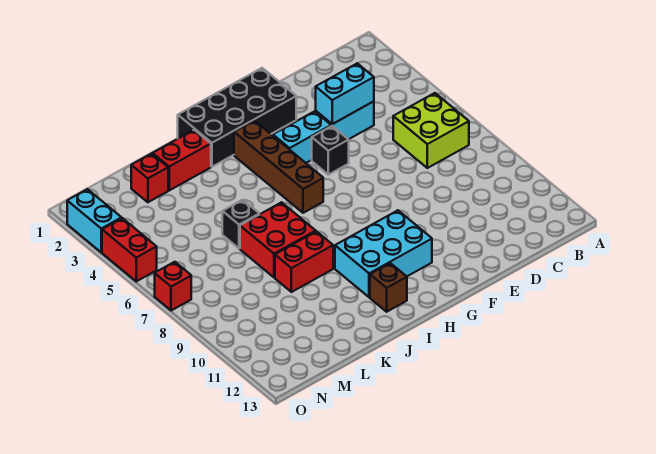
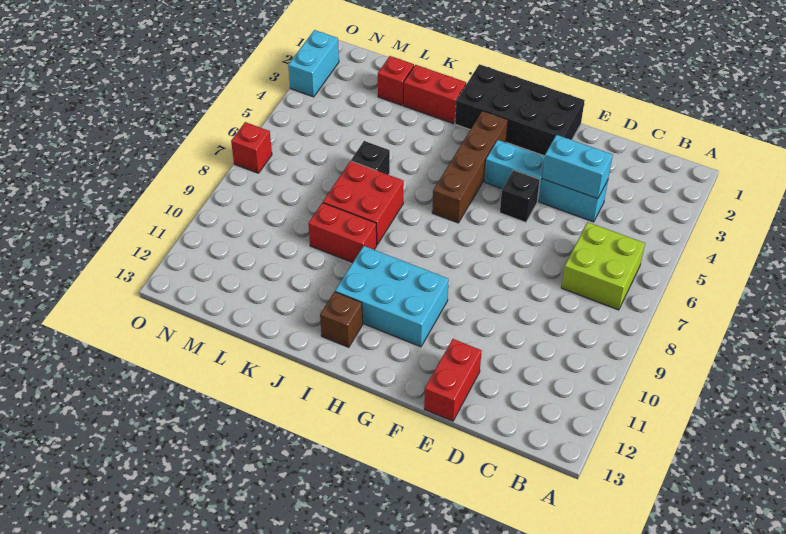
red 1x2 brick [102,218,157,281] -> red 1x2 brick moved to [424,339,482,421]

